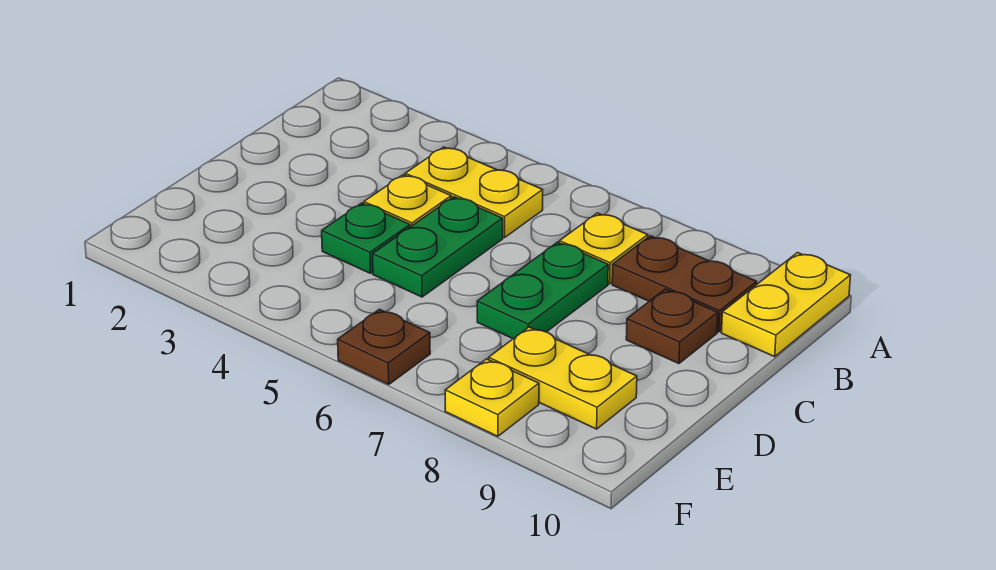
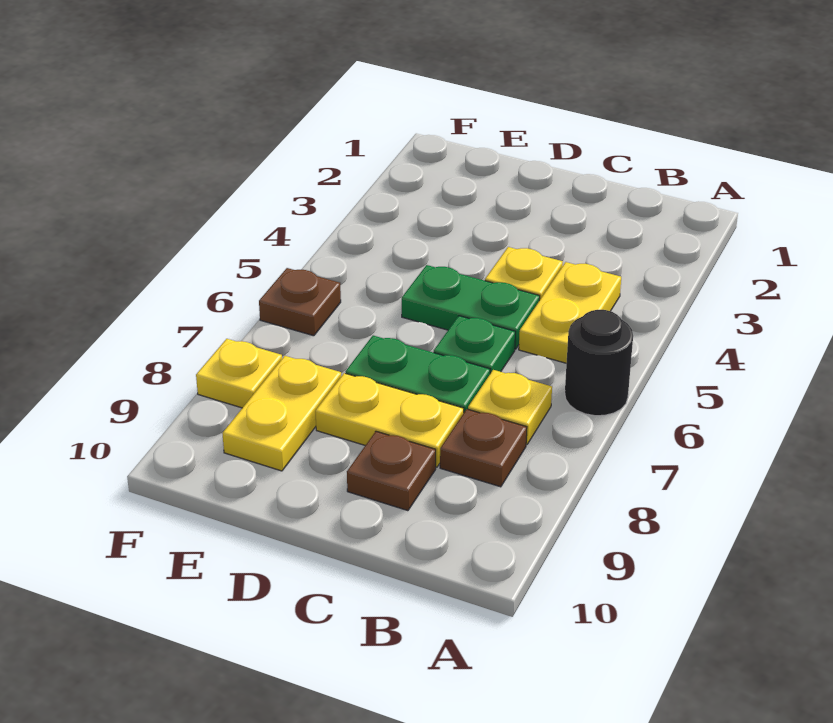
none -> black 1x1 round brick [565,310,633,416]
yellow 1x2 plate [721,253,850,357] -> yellow 1x2 plate moved to [315,373,464,467]
brown 1x2 plate [612,236,757,332] -> brown 1x1 plate [440,409,527,487]
green 1x1 plate [322,203,410,273] -> green 1x1 plate moved to [434,316,515,374]

